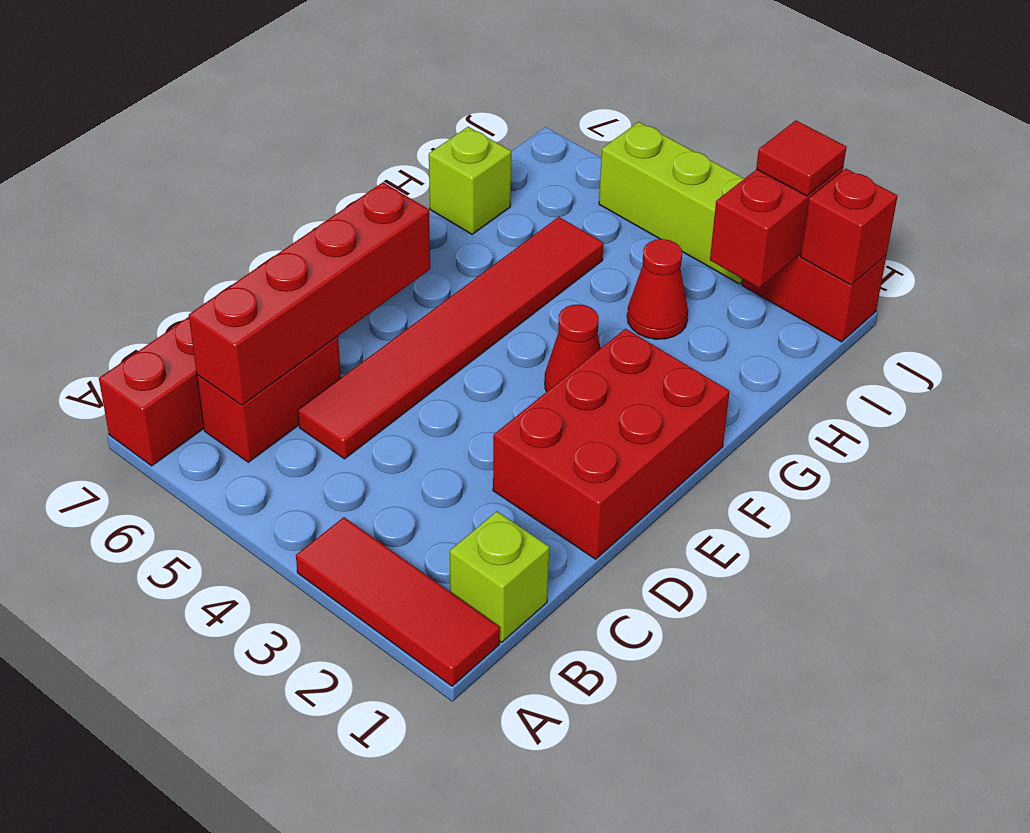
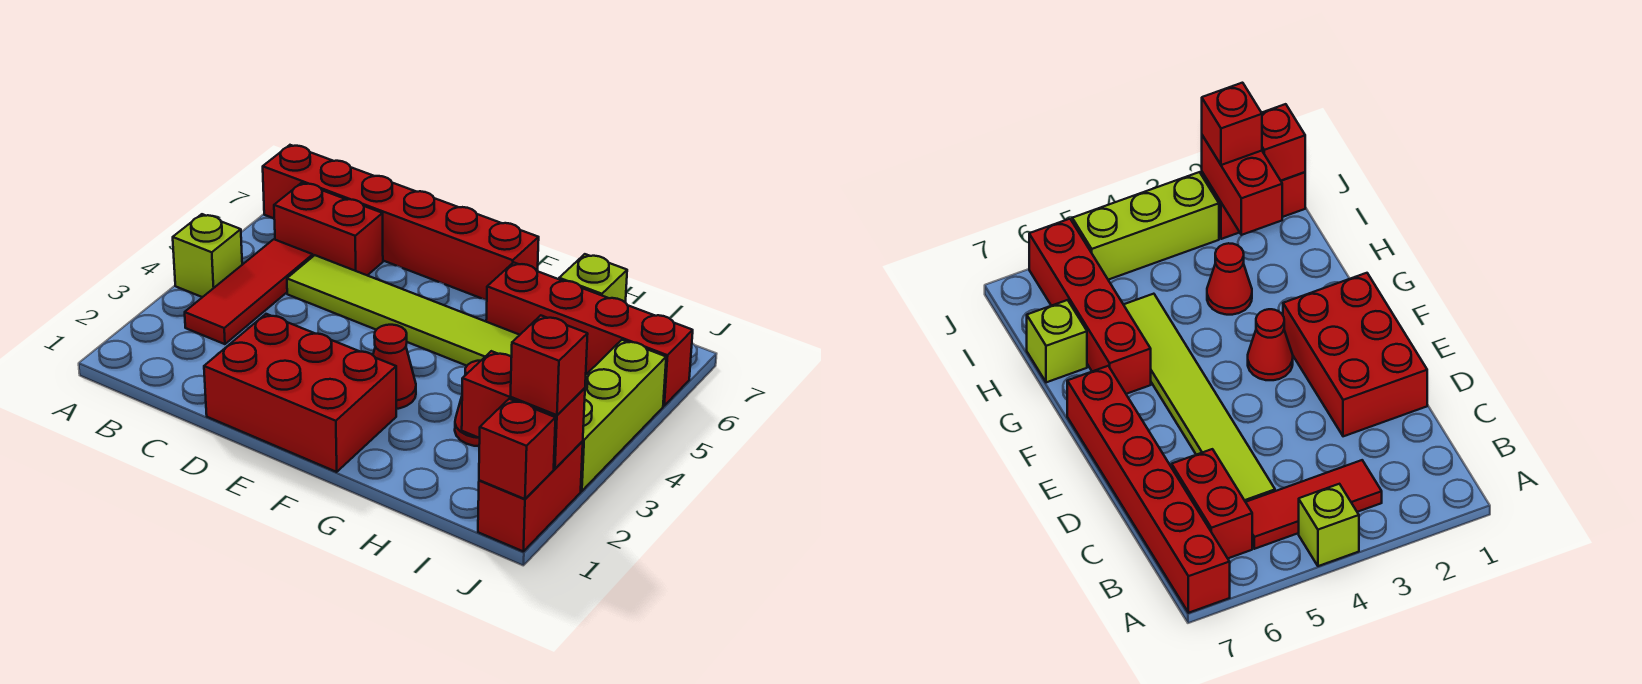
red 1x3 tile [296,517,500,686] -> red 1x3 tile moved to [185,239,313,344]
lime 1x1 brick [450,511,549,642] -> lime 1x1 brick moved to [173,214,242,297]
red 1x4 brick [189,182,430,405] -> red 1x4 brick moved to [486,262,693,406]
red 1x6 tile [298,217,603,459] -> lime 1x6 tile [287,255,519,366]
red 1x1 tile [756,121,846,196] -> red 1x1 brick [511,315,588,415]

